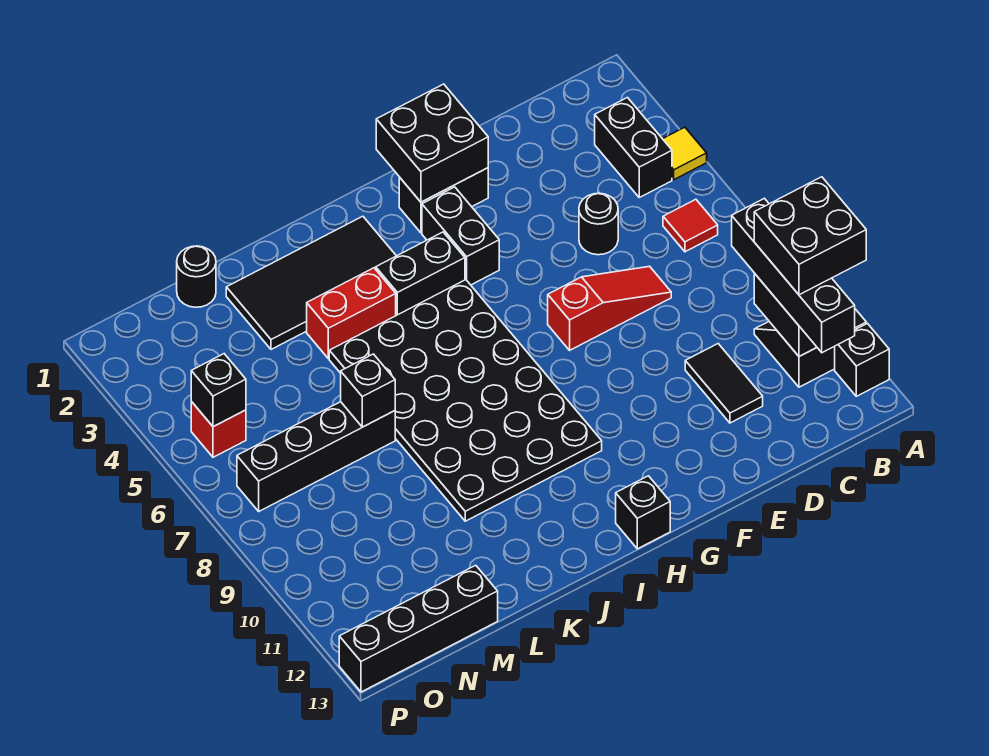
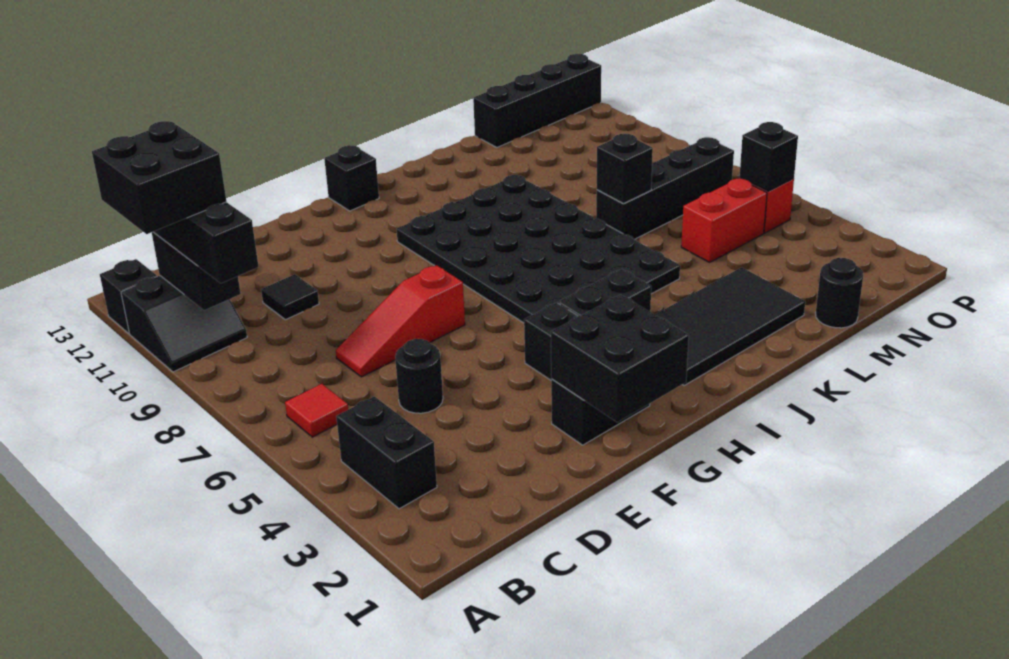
yellow 1x1 tile [663,127,707,180] -> none
black 1x2 tile [685,344,763,423] -> black 1x1 tile [261,274,319,320]
red 1x2 brick [307,268,396,359] -> red 1x2 brick moved to [681,179,767,262]

